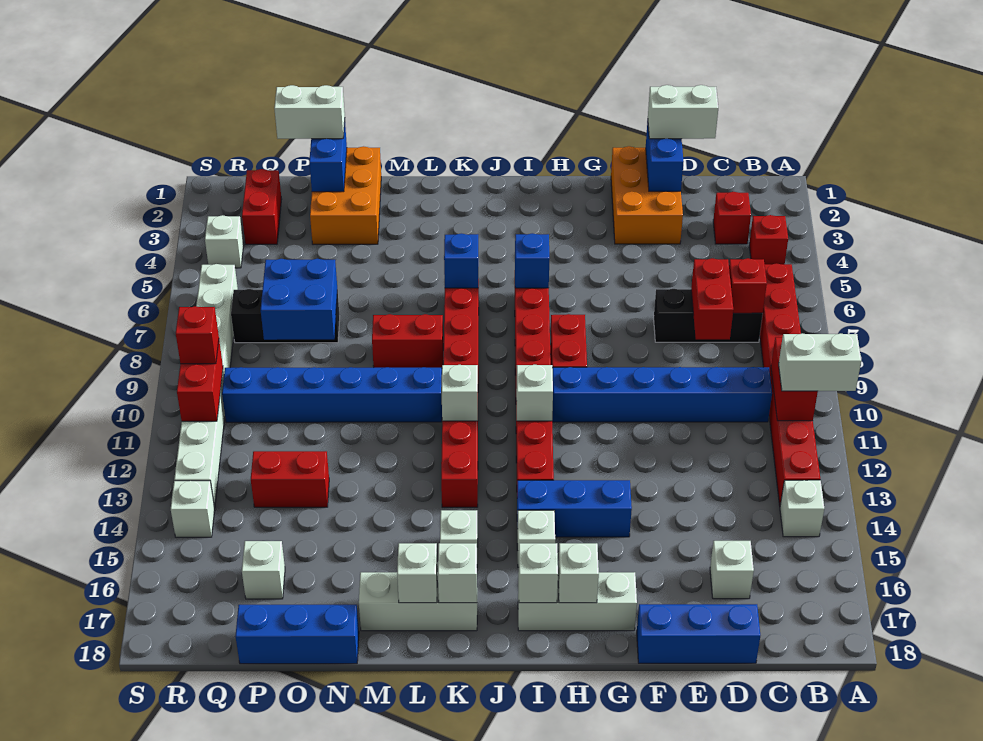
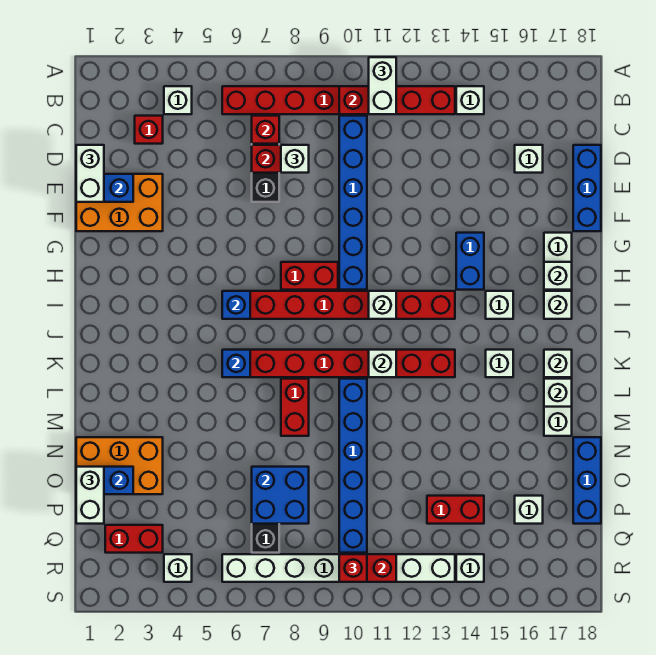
red 1x1 brick [749,215,788,264] -> white 1x1 brick [164,86,192,114]
none -> white 1x1 brick [281,145,309,173]
blue 1x3 brick [517,480,632,537] -> blue 1x2 brick [456,233,484,290]
red 1x2 brick [251,451,329,507] -> red 1x2 brick turned to [427,496,484,524]

